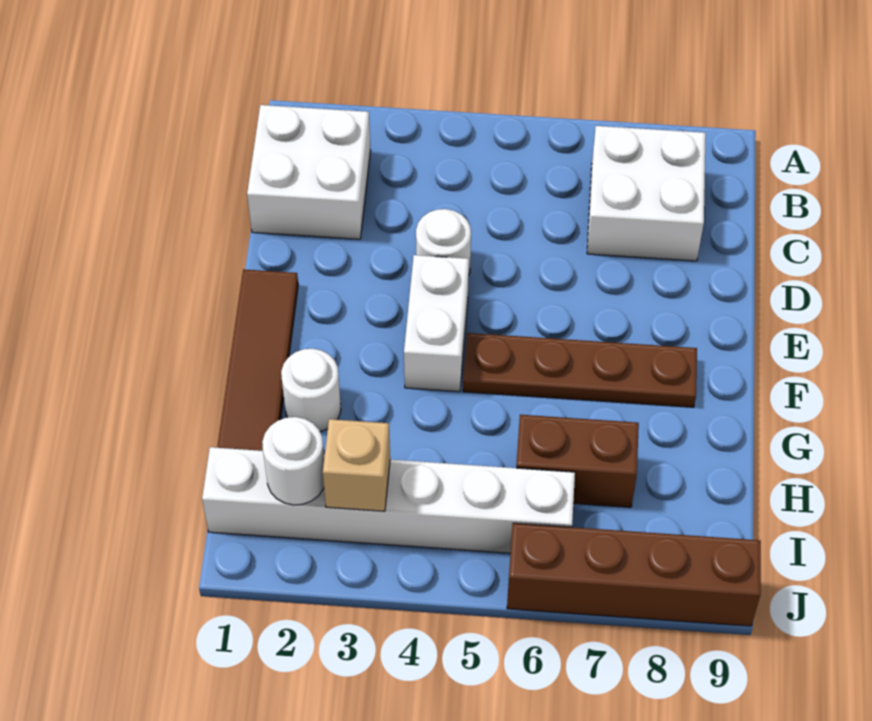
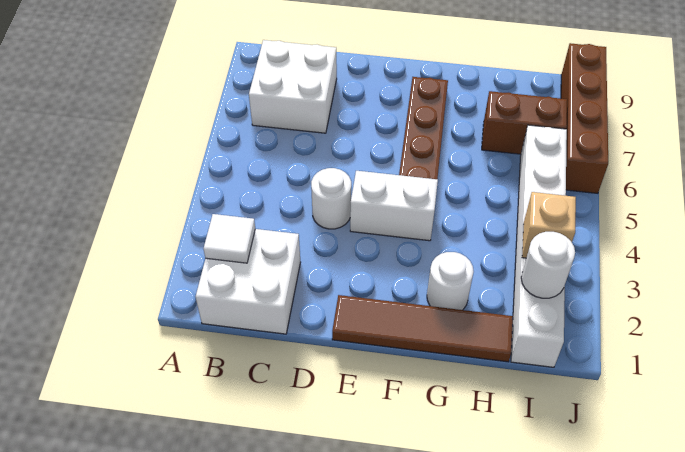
none -> white 1x1 tile [204,214,255,263]
brown 1x2 brick [516,415,639,507] -> brown 1x2 brick turned to [482,91,567,154]

